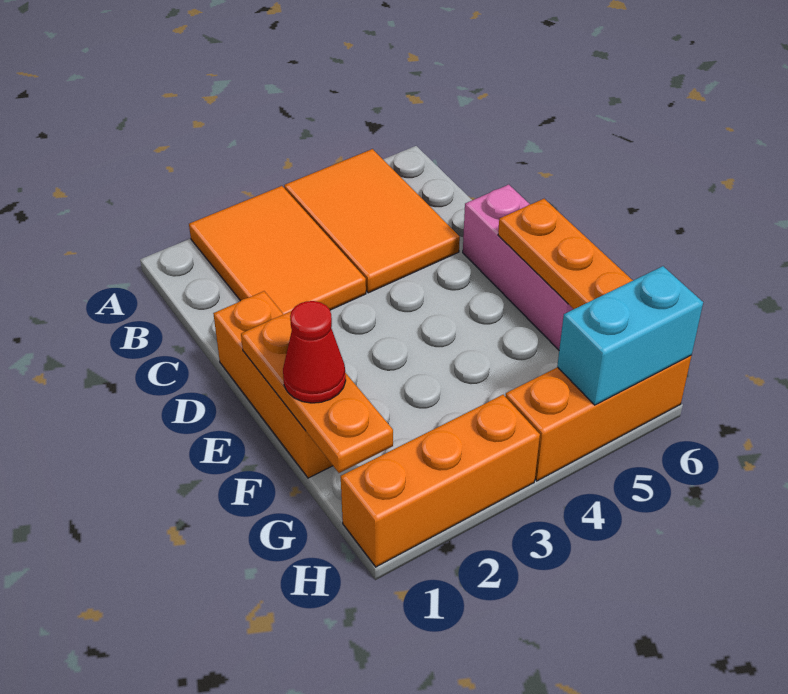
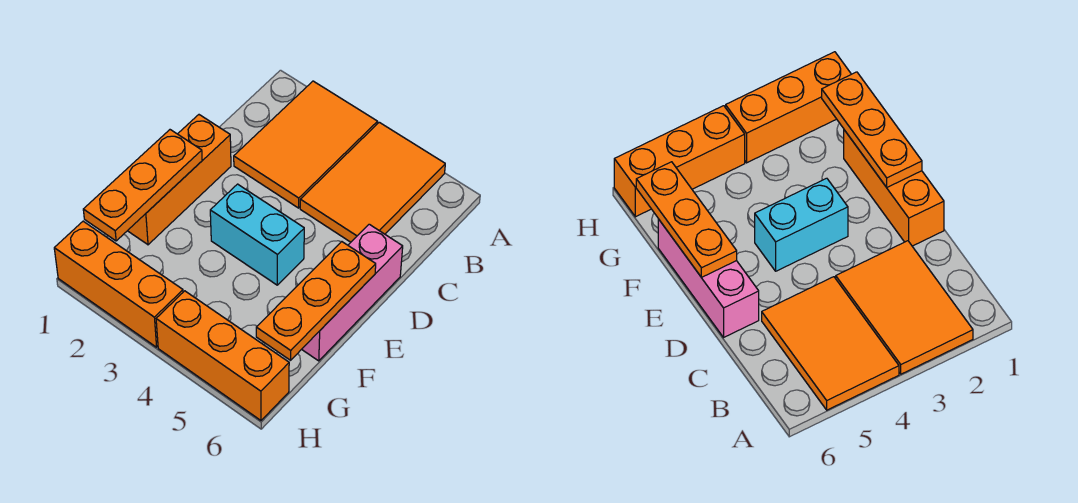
red 1x1 cone [283,301,346,403] -> none
cyan 1x2 brick [557,266,703,405] -> cyan 1x2 brick moved to [210,184,304,285]

